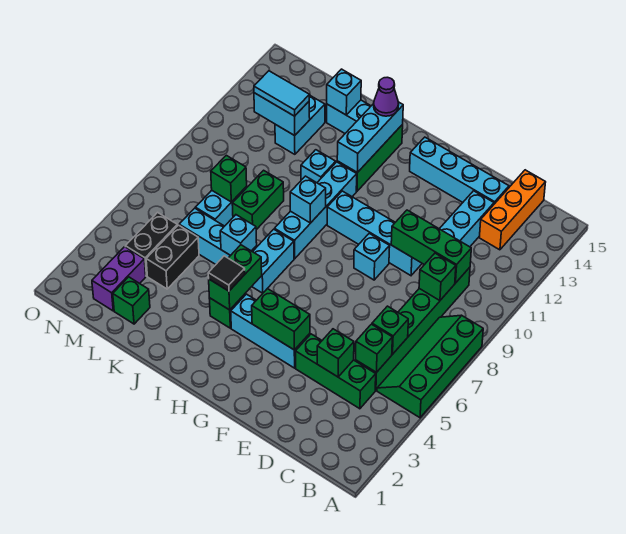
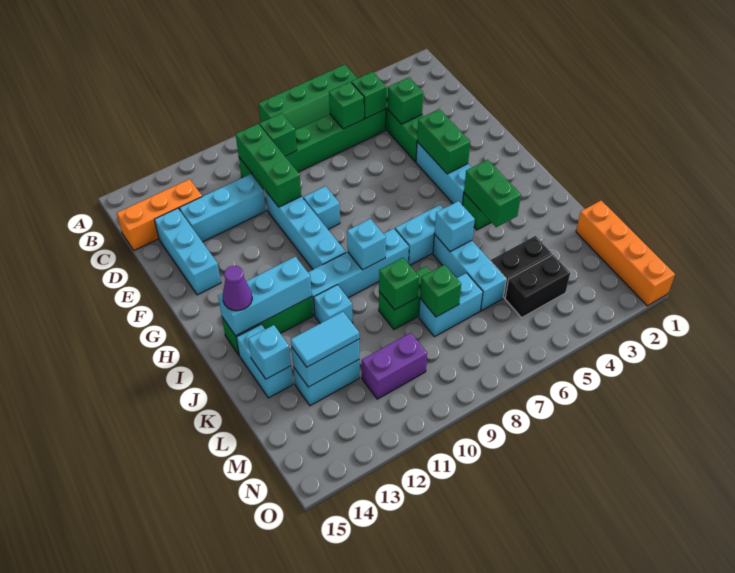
cyan 1x4 brick [410,137,509,204] -> cyan 1x3 brick [154,208,221,295]
green 1x2 brick [209,245,262,310] -> green 1x2 brick turned to [464,160,521,227]
black 1x1 tile [208,256,245,291] -> none
none -> orange 1x4 brick [576,201,675,306]
green 1x1 brick [113,277,150,324] -> green 1x1 brick moved to [379,258,419,310]
cyan 1x2 brick [254,93,310,136] -> cyan 1x2 brick turned to [291,339,359,387]
cyan 1x2 tile [254,71,309,116] -> cyan 1x2 tile turned to [291,312,359,367]
purple 1x2 brick [92,247,146,311] -> purple 1x2 brick moved to [362,333,427,399]

